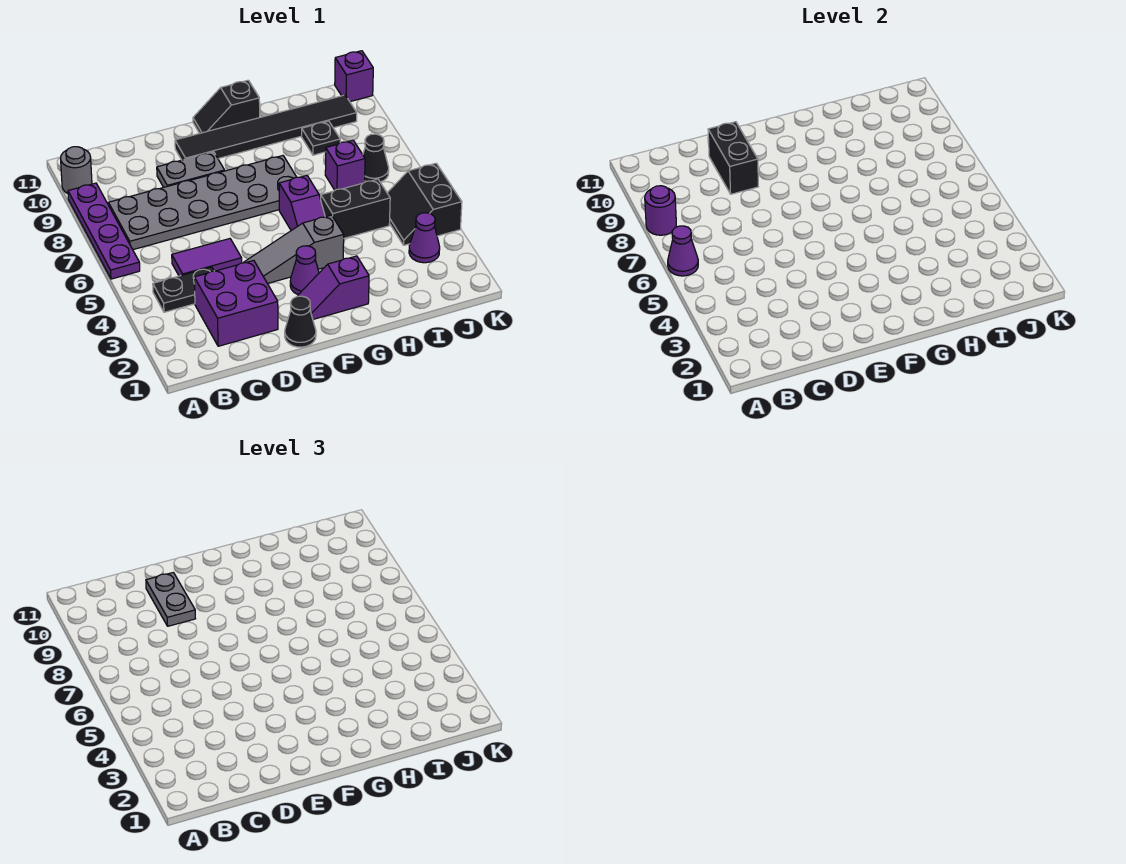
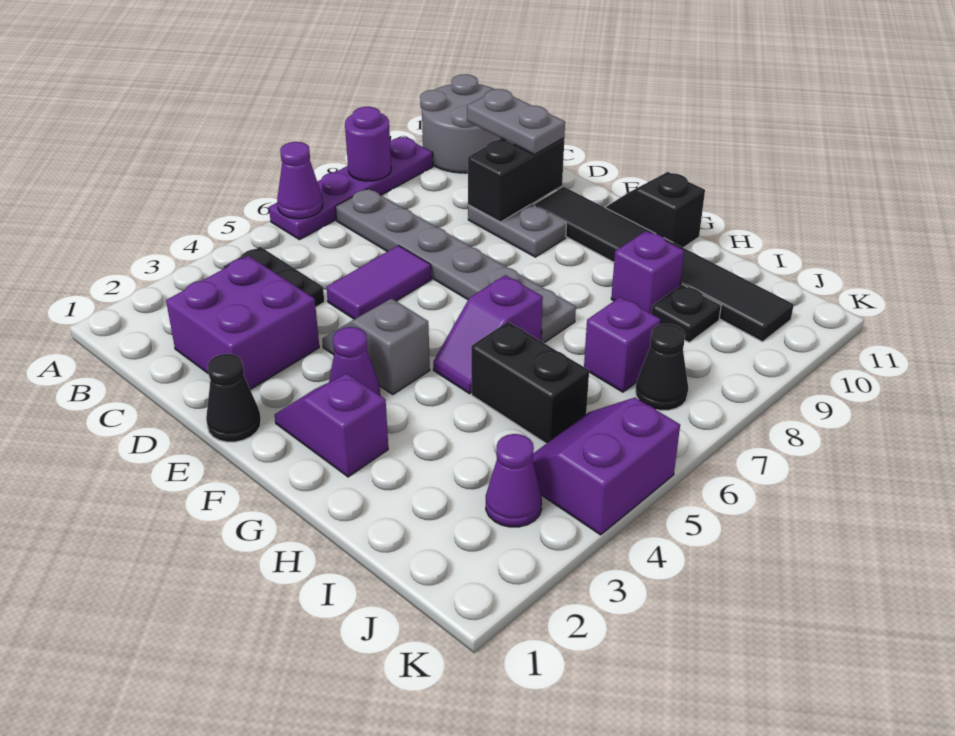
grey 1x1 round brick [61,147,92,193] -> grey 2x2 round brick [420,74,501,173]
grey 2x6 plate [108,156,296,250] -> grey 1x6 plate [335,189,576,343]
purple 1x2 tile [172,239,242,276] -> purple 1x2 tile turned to [327,245,431,319]
grey 1x2 plate [146,573,195,626] -> grey 1x2 plate turned to [467,89,565,154]
grey 1x3 slope [244,215,344,283] -> grey 1x2 slope [322,299,430,395]
black 2x2 slope [387,163,462,245] -> purple 2x2 slope [533,398,680,535]
purple 1x1 brick [335,51,373,102] -> purple 1x1 brick moved to [611,231,684,313]

